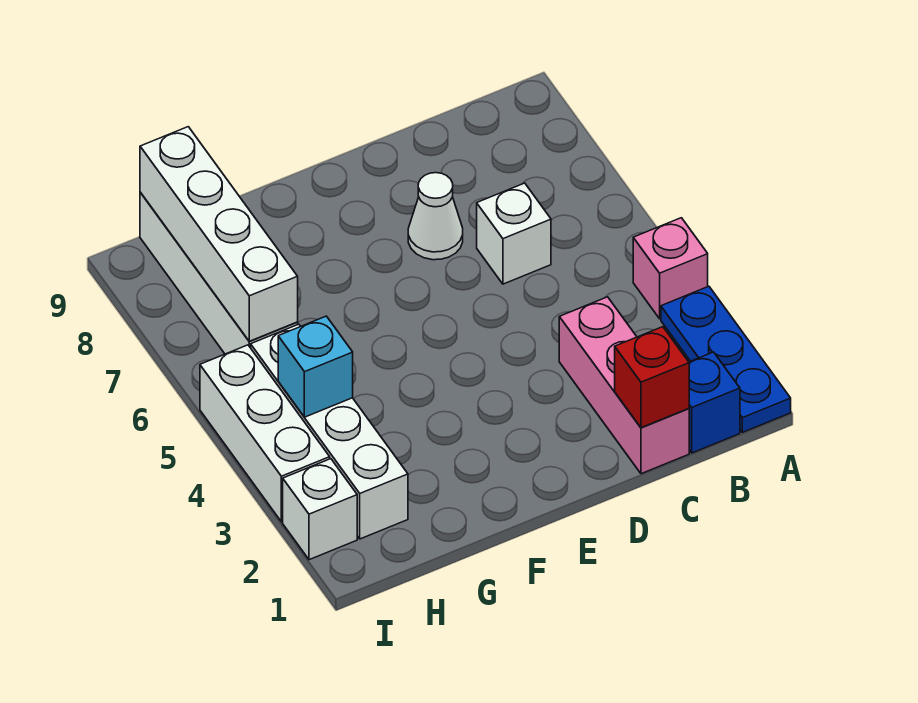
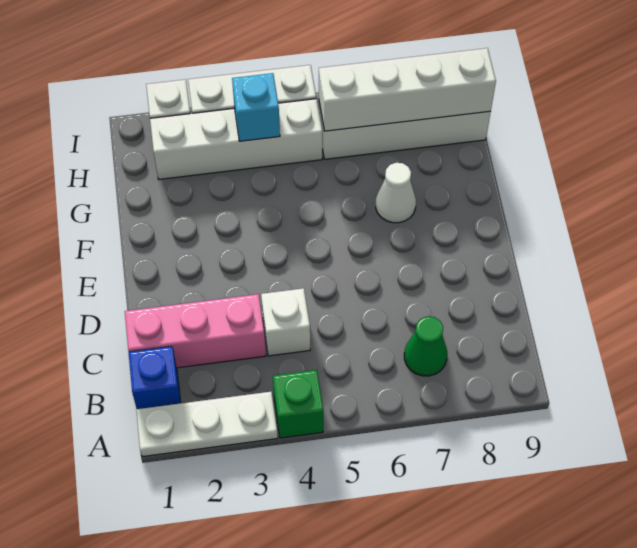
blue 1x3 plate [661,286,791,432] -> white 1x3 plate [136,392,278,457]
pink 1x1 brick [633,218,708,319] -> green 1x1 brick [273,370,323,438]
none -> green 1x1 cone [404,316,447,376]
red 1x1 brick [615,327,689,428] -> none
white 1x1 brick [477,183,551,284] -> white 1x1 brick moved to [261,288,310,356]
white 1x1 cone [408,173,463,260] -> white 1x1 cone moved to [376,163,416,223]

